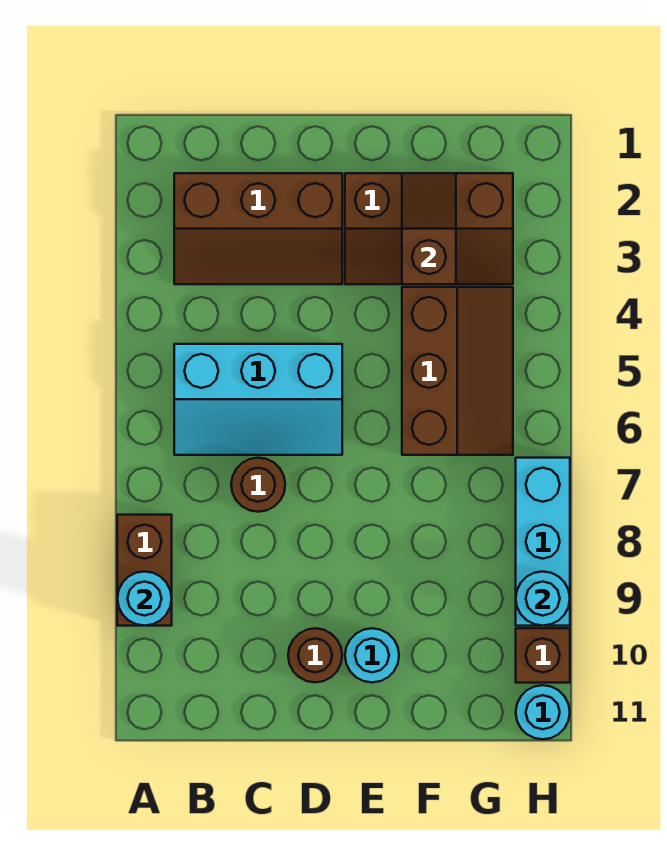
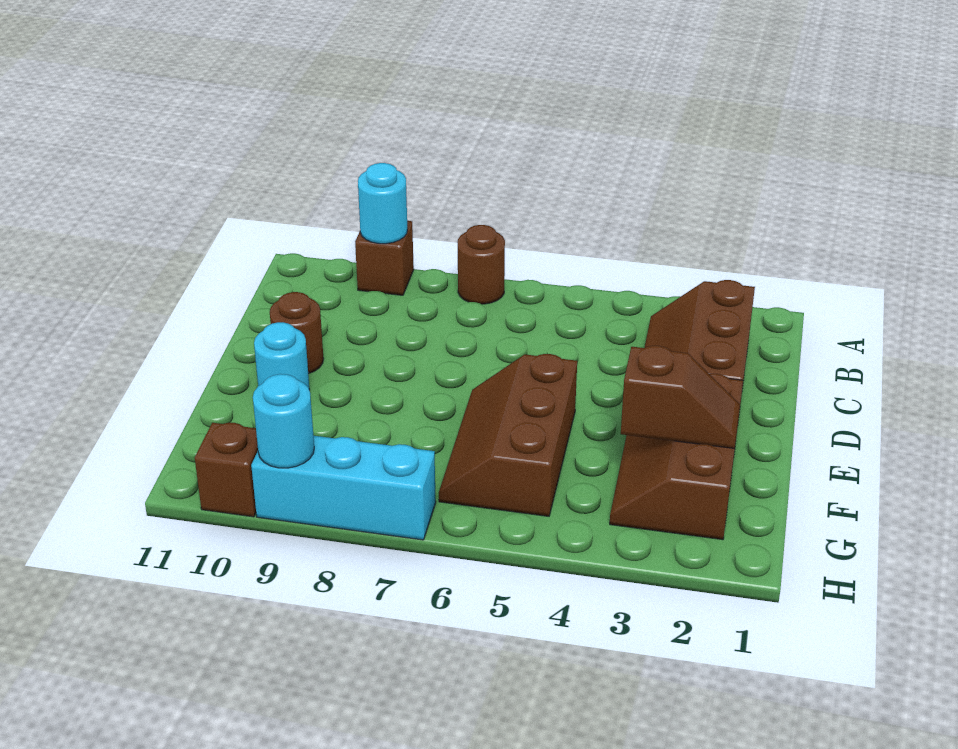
brown 1x2 brick [117,515,172,626] -> brown 1x1 brick [355,221,414,295]
cyan 2x3 slope [174,344,342,455] -> none
brown 1x1 round brick [231,458,285,512] -> brown 1x1 round brick moved to [458,225,505,304]
brown 2x3 slope [402,287,513,455] -> brown 2x3 slope turned to [439,354,577,516]
cyan 1x1 round brick [516,685,570,739] -> none

